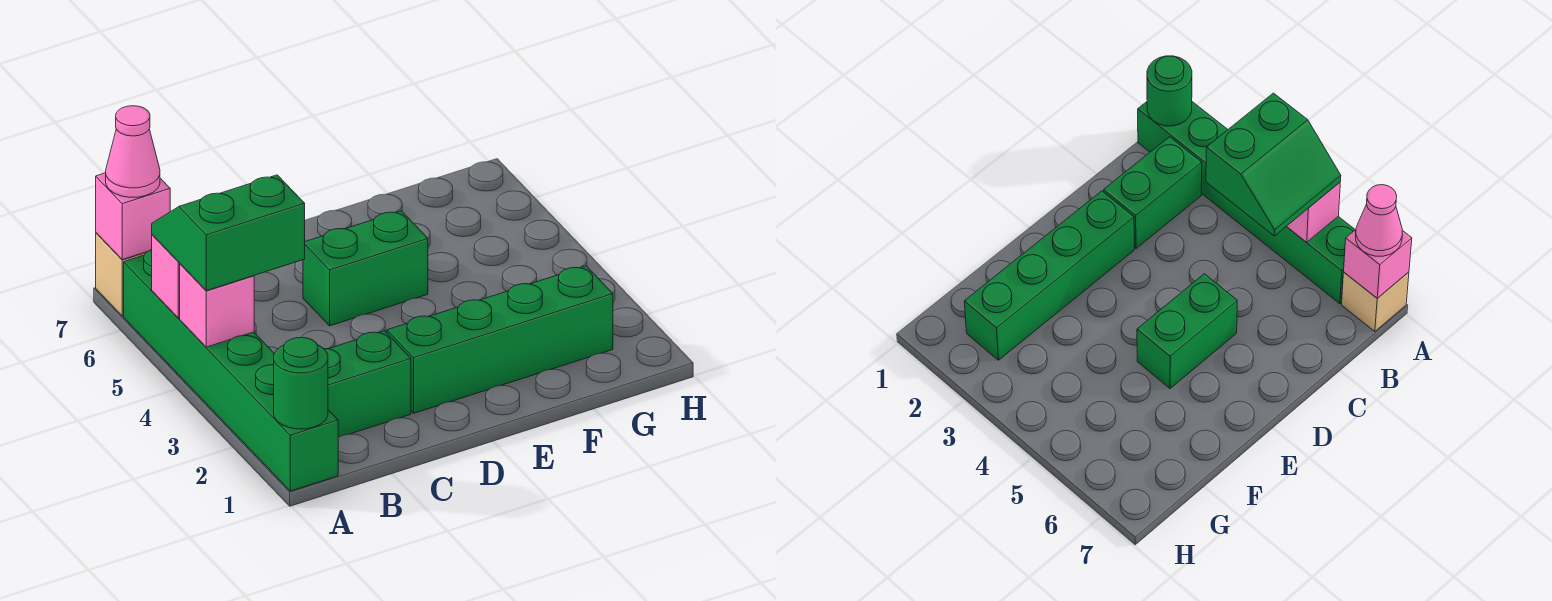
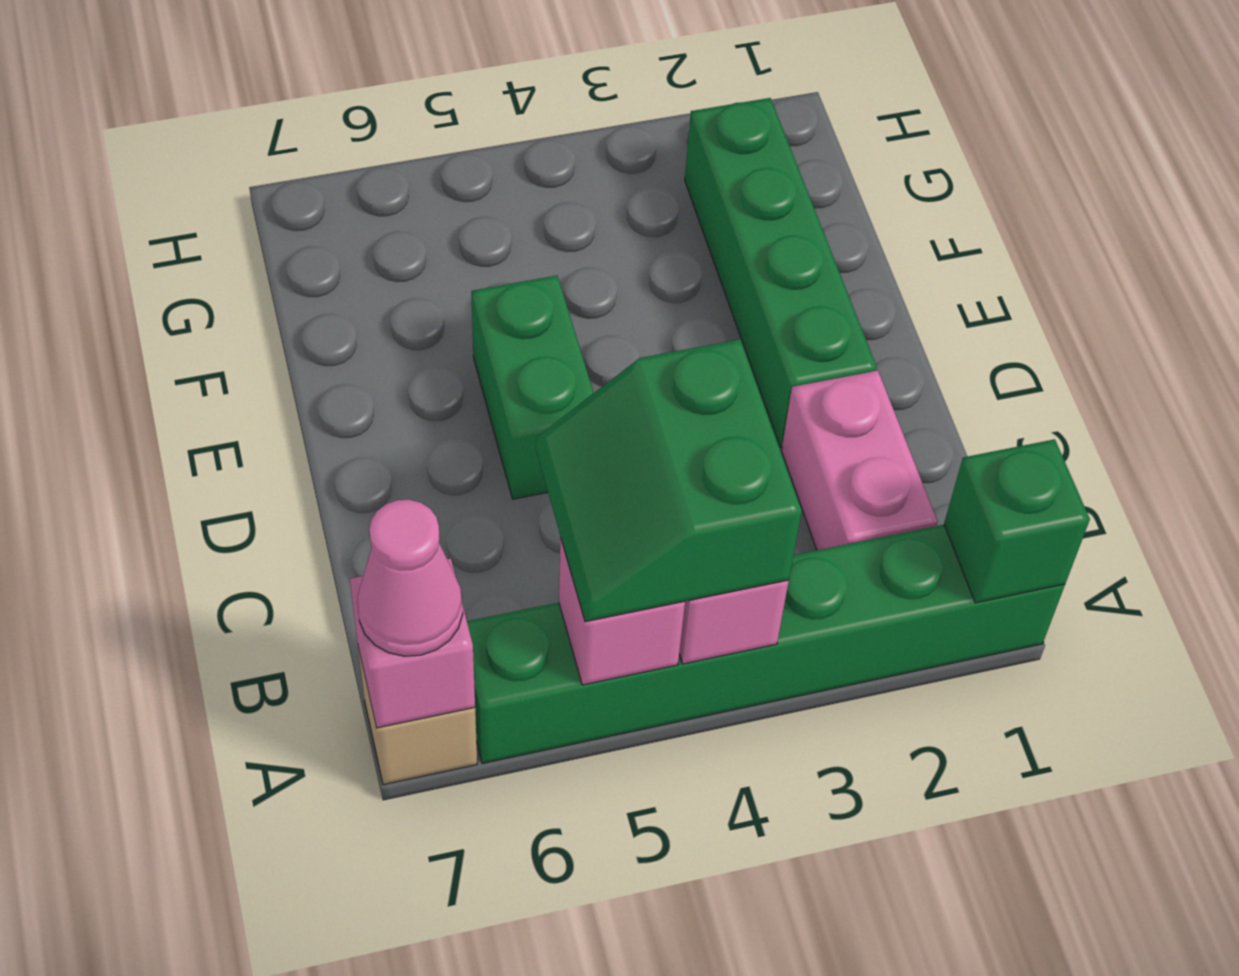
green 1x1 round brick [274,337,328,429] -> green 1x1 brick [944,439,1090,603]
green 1x2 brick [323,331,411,438] -> pink 1x2 brick [781,371,938,550]

